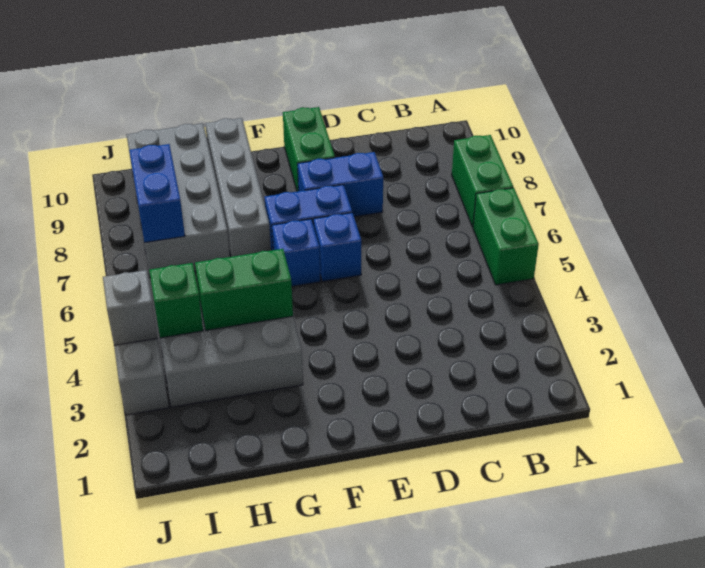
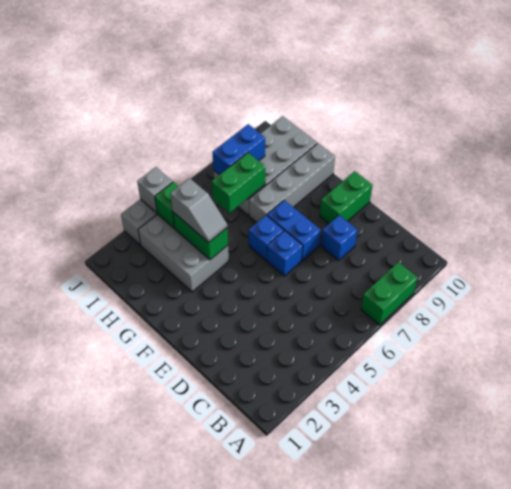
green 1x2 brick [473,188,539,285] -> green 1x2 brick moved to [212,153,265,213]
blue 1x2 brick [297,152,383,217] -> blue 1x1 brick [321,215,358,260]
none -> grey 1x2 slope [170,178,227,243]

